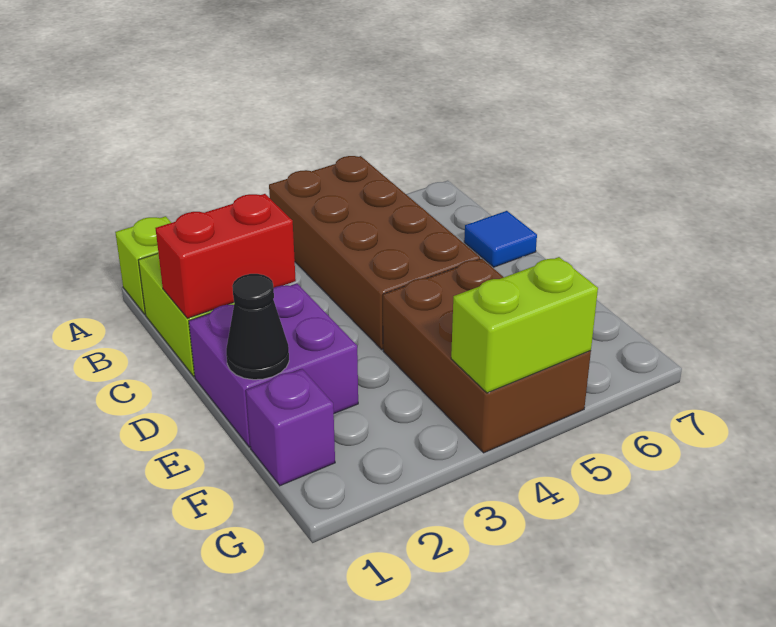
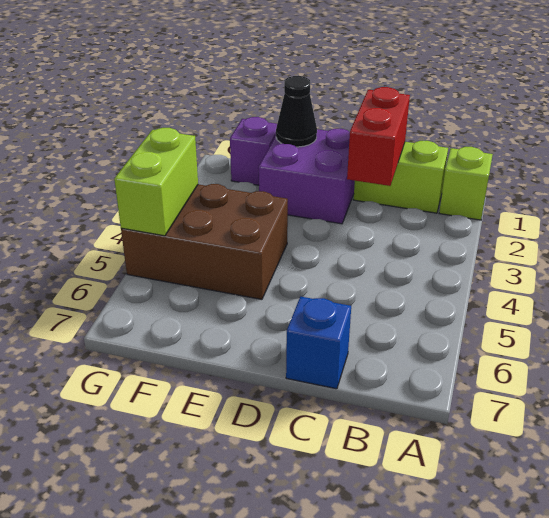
brown 2x4 brick [269,156,480,349] -> none
blue 1x1 tile [464,211,537,267] -> blue 1x1 brick [286,297,351,389]

